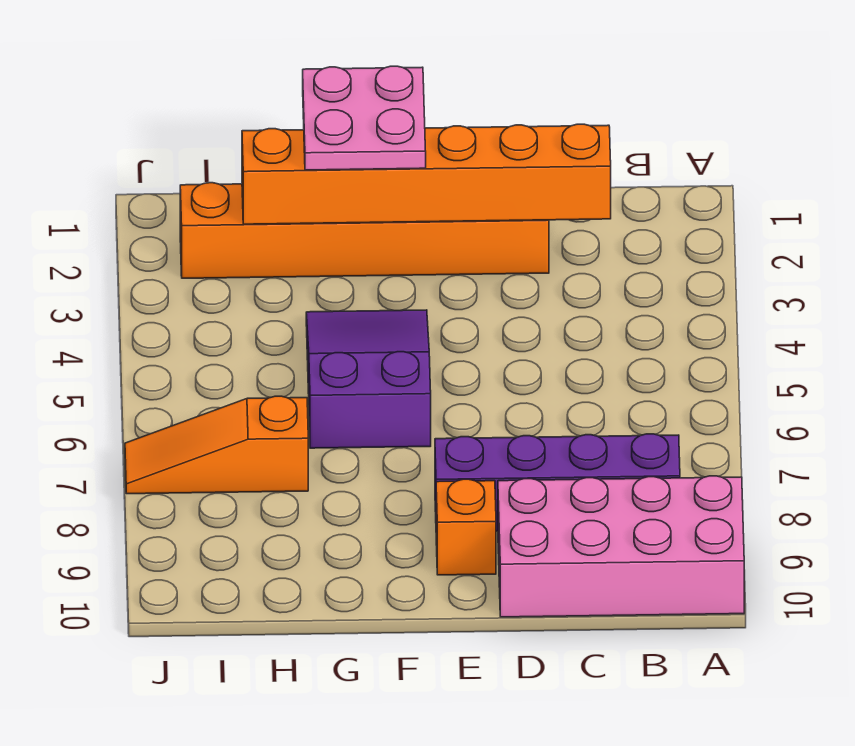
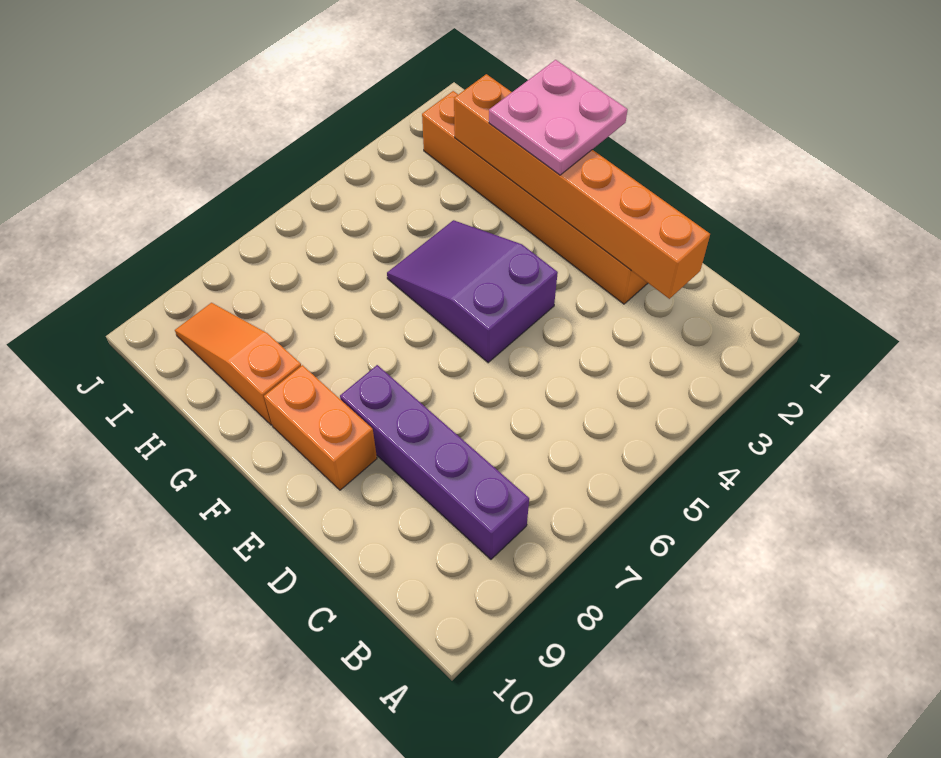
pink 2x4 brick [498,476,744,617] -> none
orange 1x1 brick [436,479,496,575] -> orange 1x2 brick [264,365,377,490]
purple 2x3 slope [306,310,431,448] -> purple 2x3 slope turned to [387,220,558,363]
orange 1x3 slope [125,396,308,494] -> orange 1x3 slope moved to [175,303,301,425]

